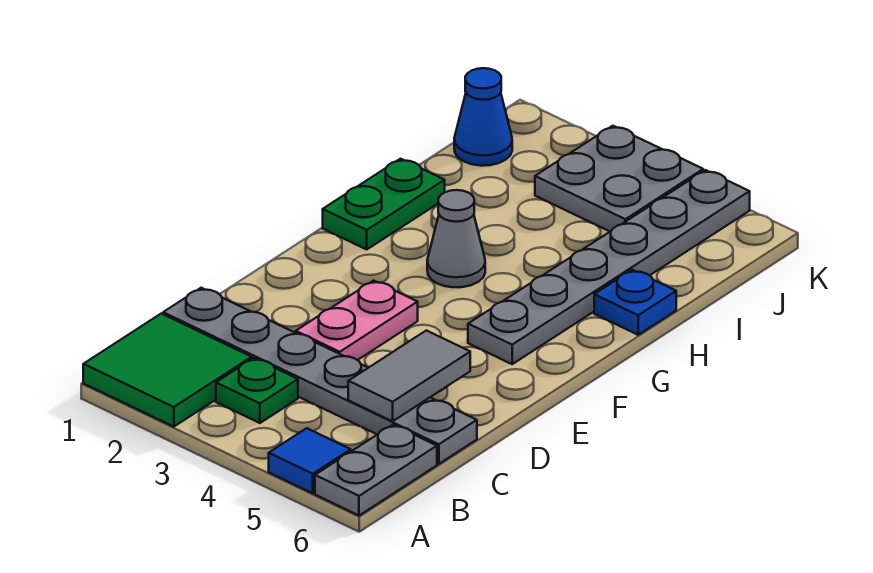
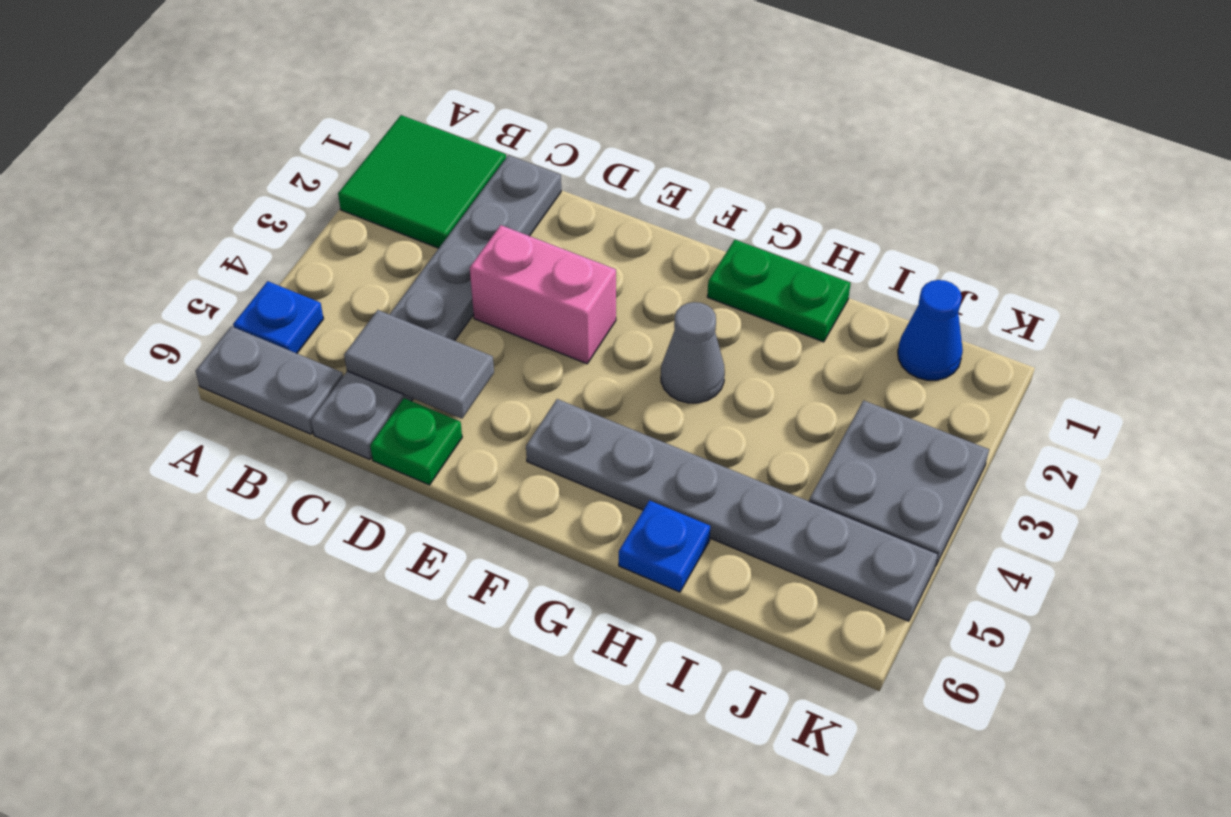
blue 1x1 tile [269,428,351,493] -> blue 1x1 plate [233,281,323,353]
green 1x1 plate [216,358,298,423] -> green 1x1 plate moved to [370,398,462,485]
pink 1x2 plate [296,281,418,360] -> pink 1x2 brick [470,225,616,364]

